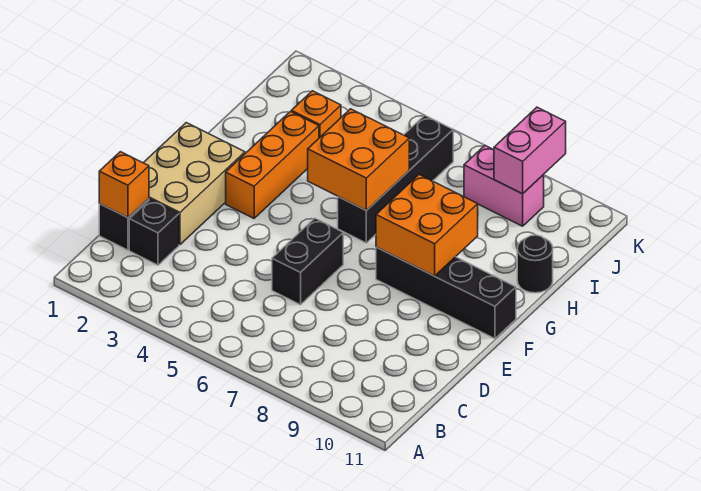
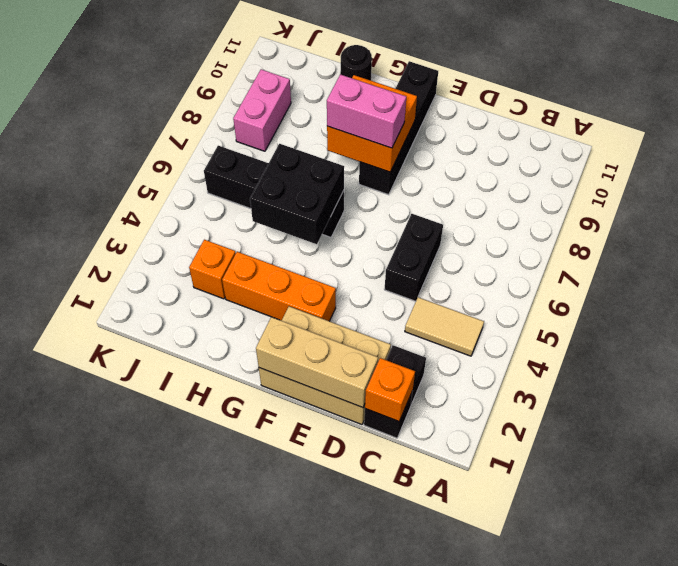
none -> tan 1x2 tile [405,297,484,356]
none -> tan 1x3 brick [256,317,378,408]
black 1x2 brick [272,218,343,305] -> black 1x2 brick turned to [384,214,443,301]
orange 2x2 brick [308,109,409,211] -> black 2x2 brick [250,144,344,244]
pink 1x2 brick [494,107,566,194] -> pink 1x2 brick moved to [327,74,406,148]

